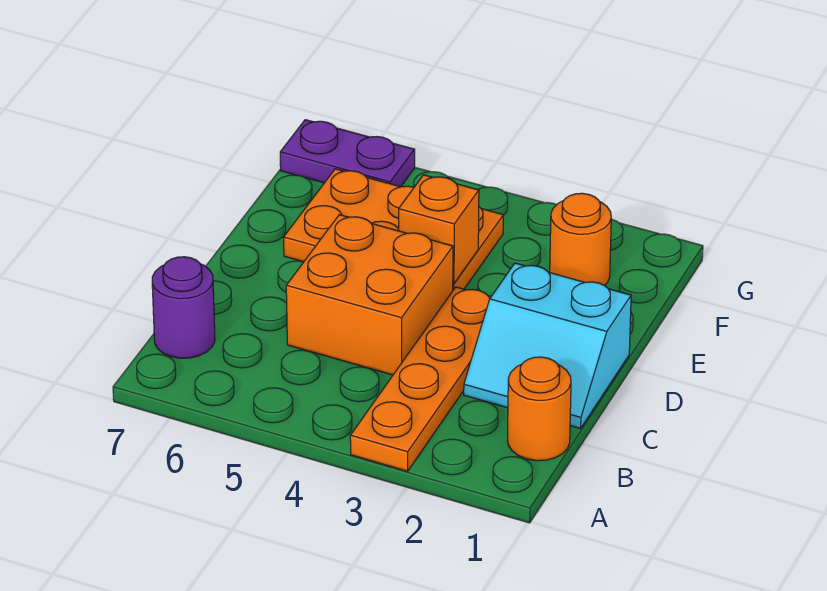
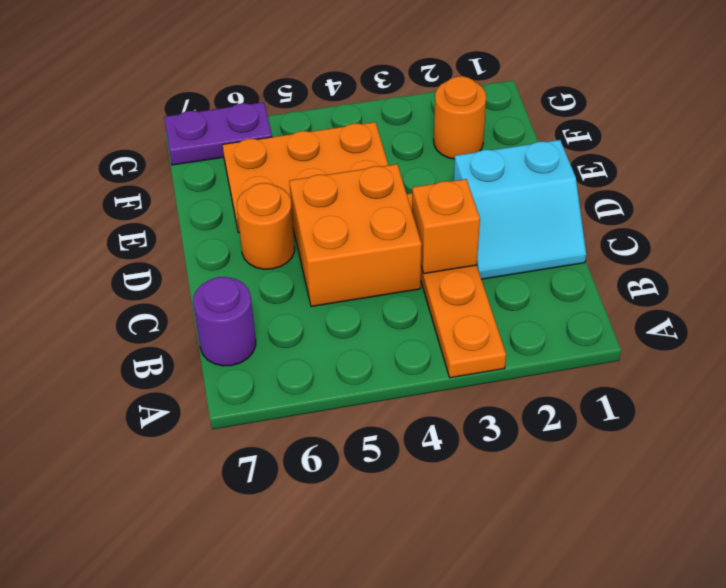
orange 1x1 round brick [508,357,571,461] -> orange 1x1 round brick moved to [237,183,295,269]
orange 1x1 brick [399,175,479,284] -> orange 1x1 brick moved to [412,179,480,274]

